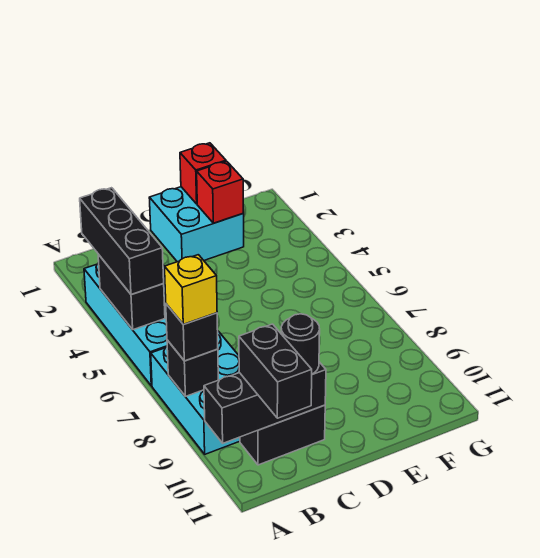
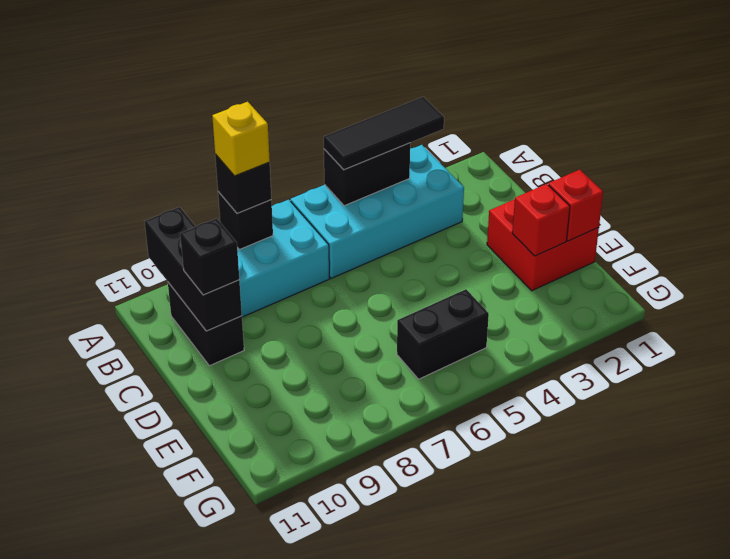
black 1x3 brick [80,188,164,294] -> black 1x3 tile [324,97,444,170]
black 1x2 brick [239,324,312,418] -> black 1x2 brick moved to [397,289,489,379]
black 1x1 round brick [281,314,320,374] -> black 1x1 brick [180,218,239,295]
cyan 2x2 brick [149,187,244,262] -> red 2x2 brick [487,200,599,291]

